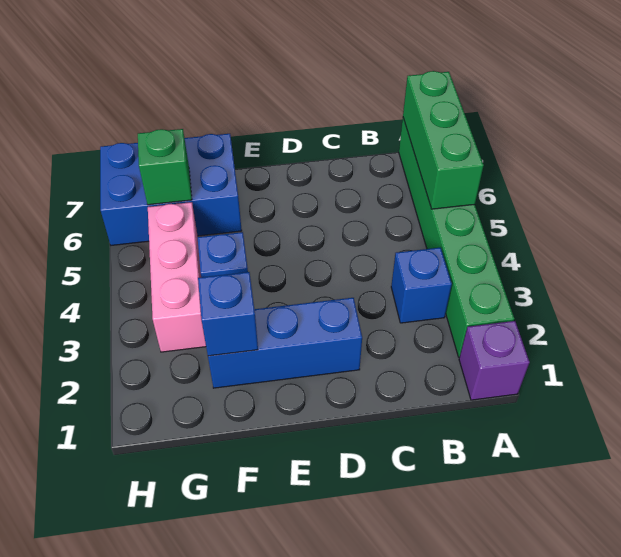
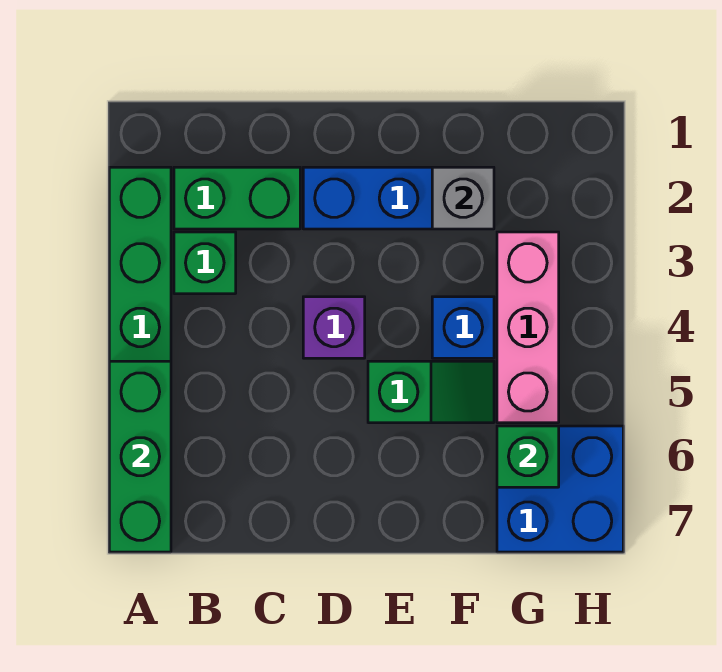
purple 1x1 brick [459,321,530,400] -> purple 1x1 brick moved to [303,297,365,358]
none -> green 1x2 brick [174,167,300,229]
blue 1x1 brick [391,248,452,323] -> green 1x1 brick [174,232,236,294]
none -> green 1x2 slope [368,361,494,423]
blue 1x1 brick [198,272,258,356] -> grey 1x1 brick [432,167,494,229]
blue 2x3 brick [100,134,242,245] -> blue 2x2 brick [497,426,623,552]

